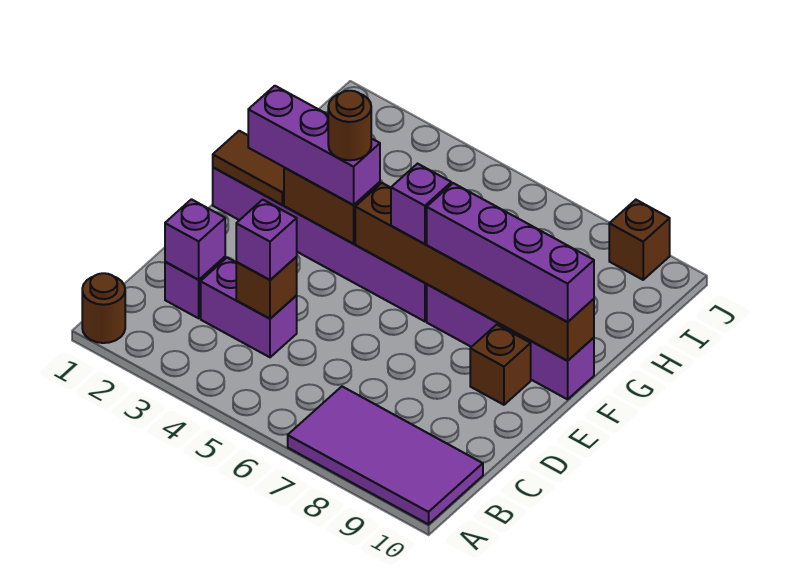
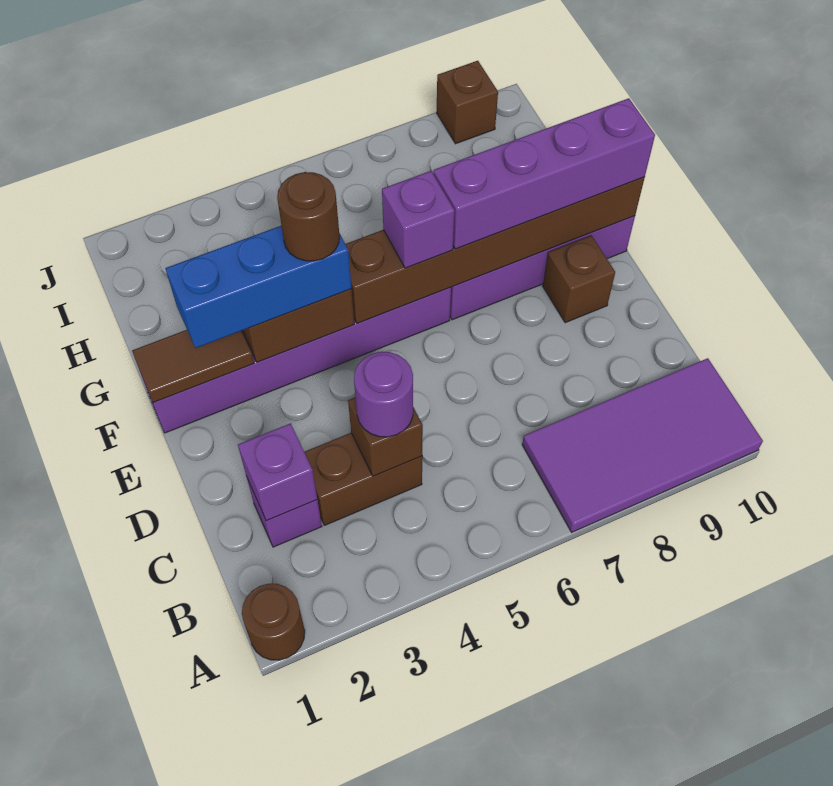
purple 1x2 brick [201,258,297,357] -> brown 1x2 brick [304,433,422,525]
purple 1x1 brick [236,200,297,280] -> purple 1x1 round brick [354,352,413,437]
purple 1x3 brick [248,86,380,205] -> blue 1x3 brick [165,226,351,348]

